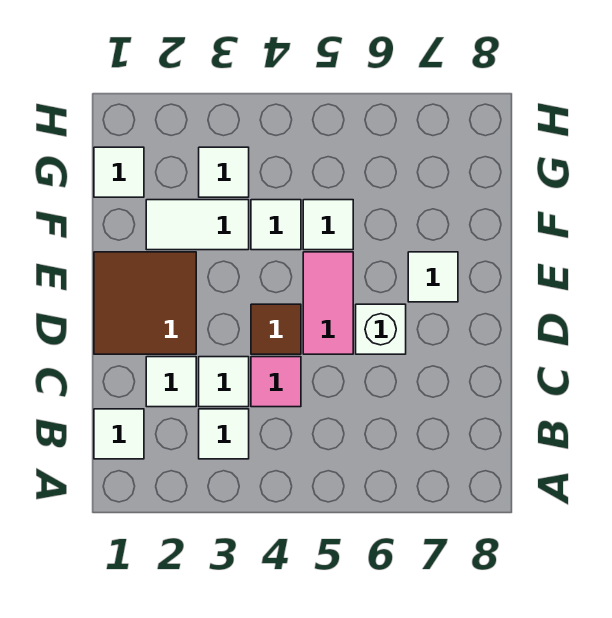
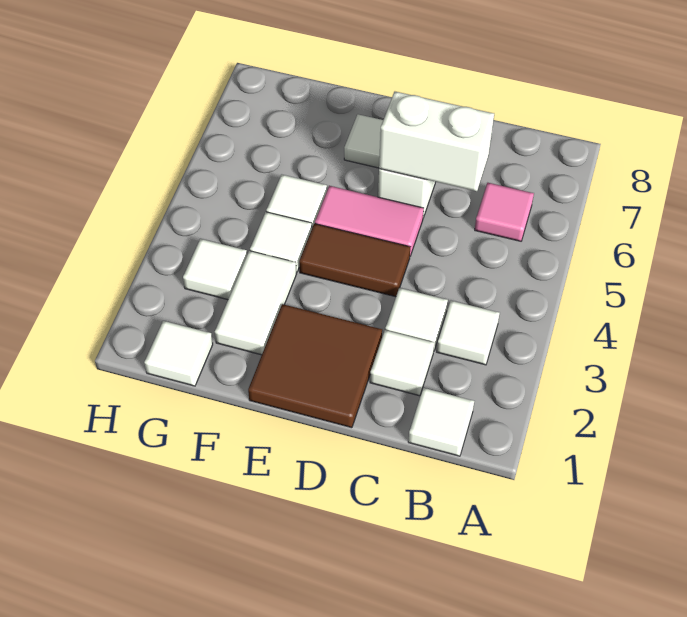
pink 1x1 tile [251,357,301,407] -> pink 1x1 tile moved to [475,183,534,241]
none -> white 1x2 brick [379,92,494,191]
brown 1x1 tile [251,304,301,354] -> brown 1x2 tile [299,224,410,297]

